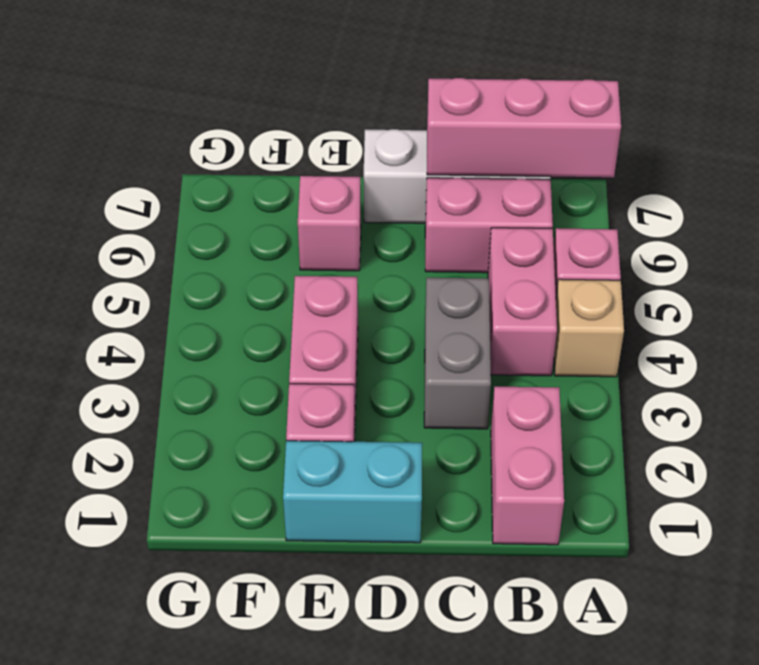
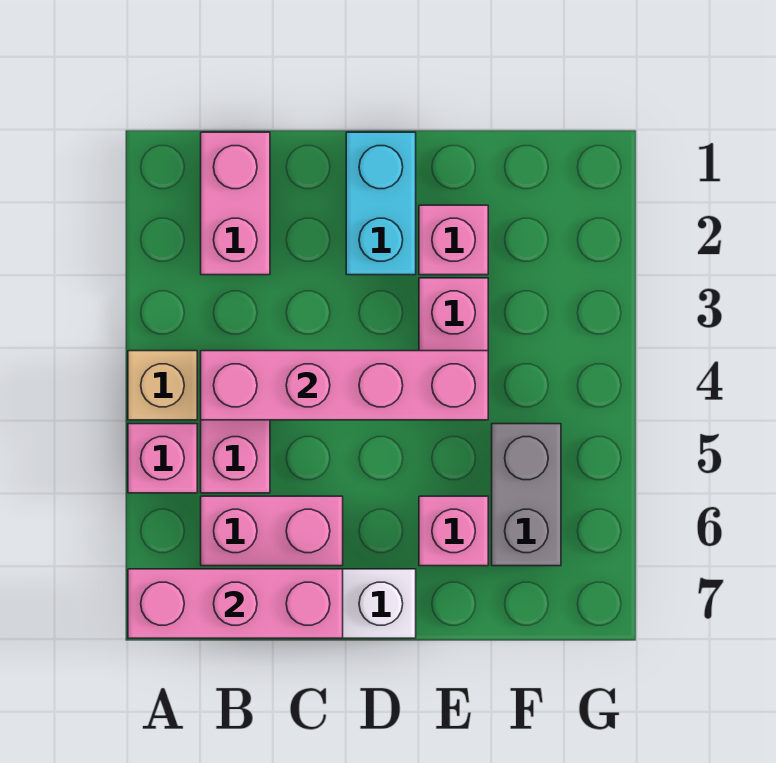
none -> pink 1x4 brick [201,351,488,420]
grey 1x2 brick [424,278,491,429] -> grey 1x2 brick moved to [492,424,561,566]
cyan 1x2 brick [283,441,422,543] -> cyan 1x2 brick turned to [346,132,416,275]

